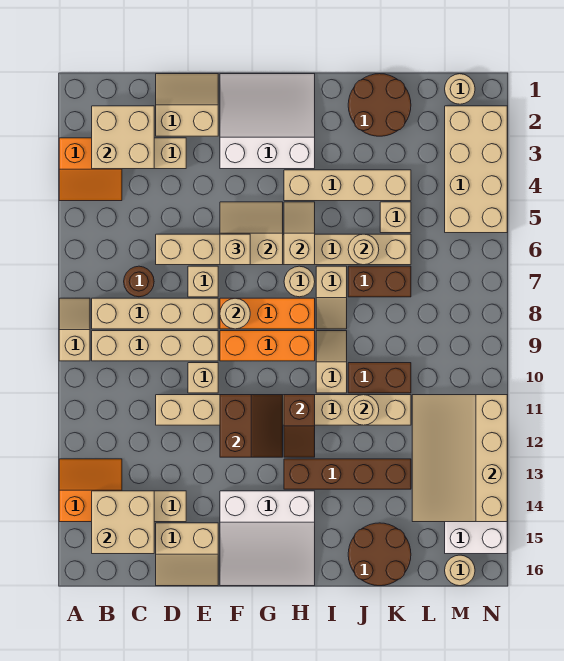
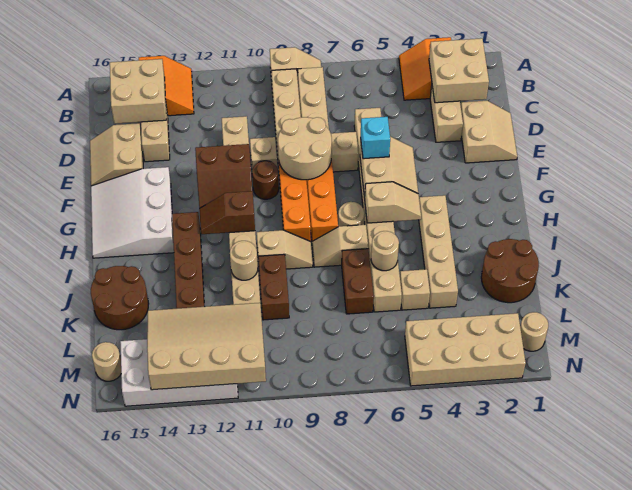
brown 1x1 round brick [124,266,154,297] -> brown 1x1 round brick moved to [252,161,279,199]
white 3x3 slope [220,74,315,169] -> none
tan 1x1 brick [220,234,250,265] -> cyan 1x1 brick [361,117,390,159]
tan 1x1 round brick [220,298,250,329] -> tan 2x2 round brick [278,117,332,180]

